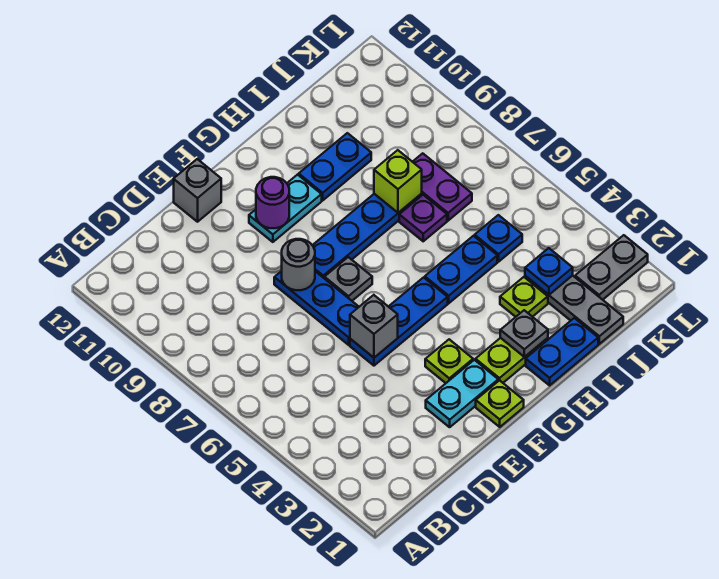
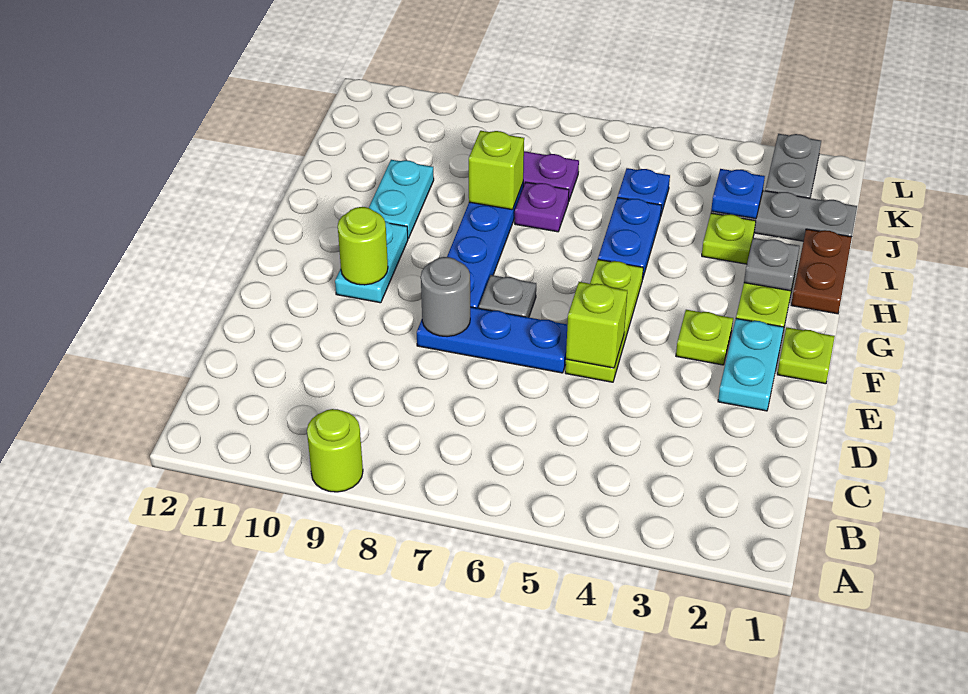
none -> lime 1x1 round brick [307,409,363,492]
blue 1x3 plate [350,277,448,366] -> lime 1x3 plate [565,260,643,382]
grey 1x1 brick [350,295,398,358] -> lime 1x1 brick [566,282,627,368]
grey 1x1 brick [174,159,221,222] -> none
purple 1x1 round brick [256,177,289,228] -> lime 1x1 round brick [338,207,388,285]
blue 1x2 plate [526,318,598,385] -> brown 1x2 plate [791,229,852,314]
blue 1x2 plate [299,133,371,200] -> cyan 1x2 plate [369,160,434,238]

